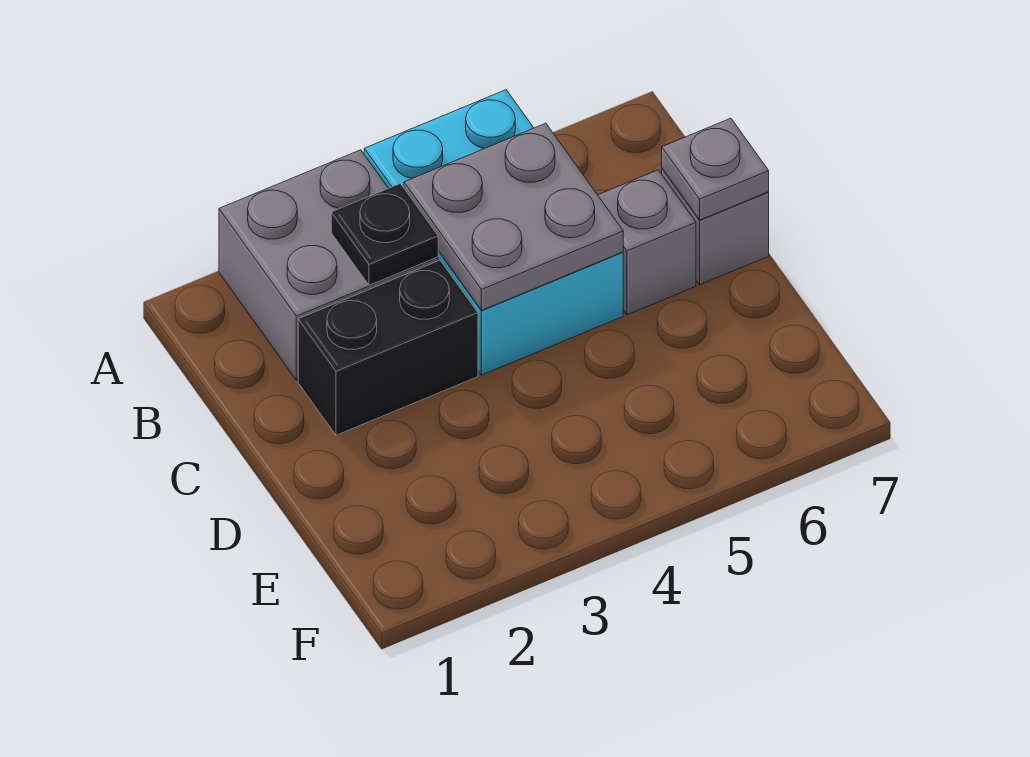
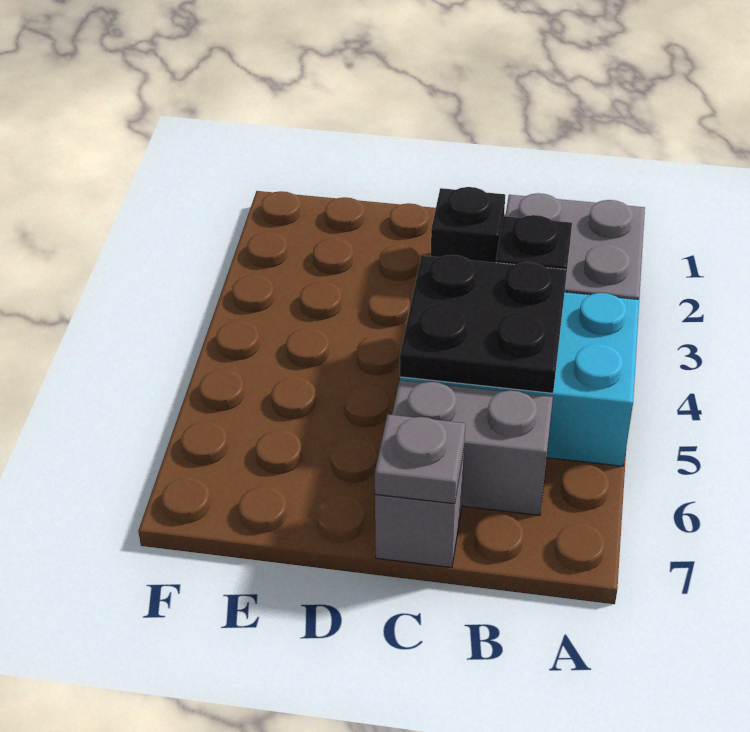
grey 2x2 plate [404,123,623,310] -> black 2x2 plate [400,255,567,393]
black 1x2 brick [298,260,478,435] -> black 1x1 brick [431,187,505,263]
grey 1x1 brick [598,170,696,315] -> grey 1x2 brick [392,380,553,515]

